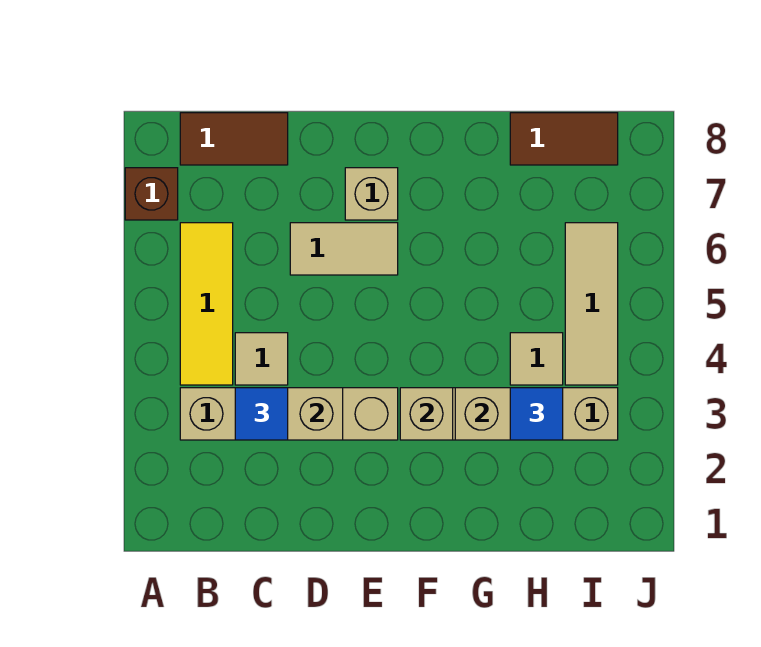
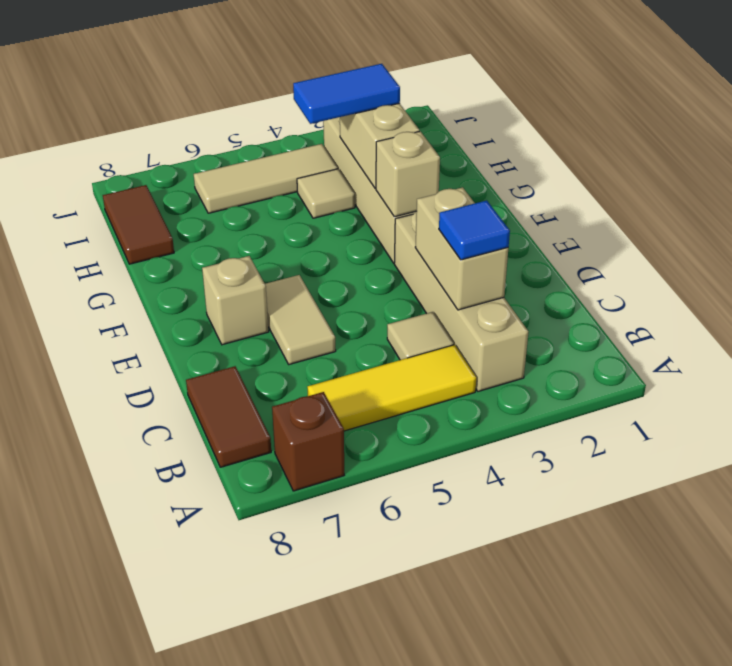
blue 1x1 tile [510,388,563,440] -> blue 1x2 tile [293,64,400,124]

